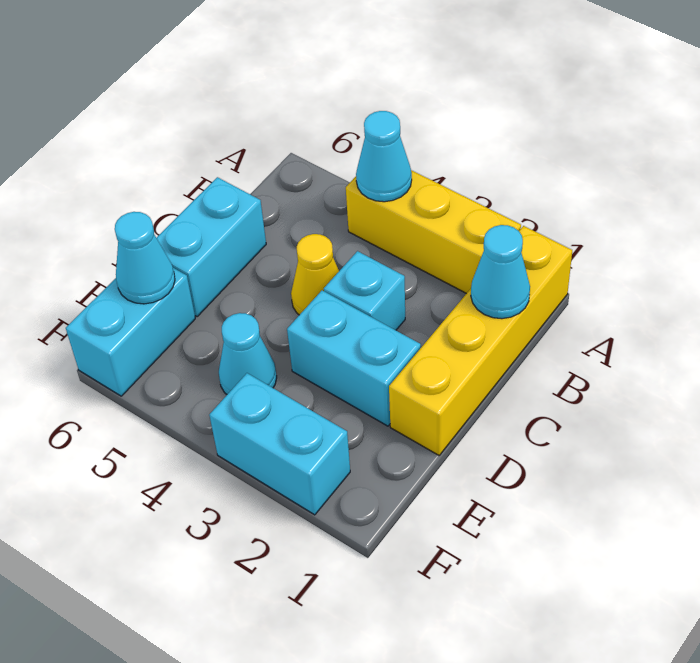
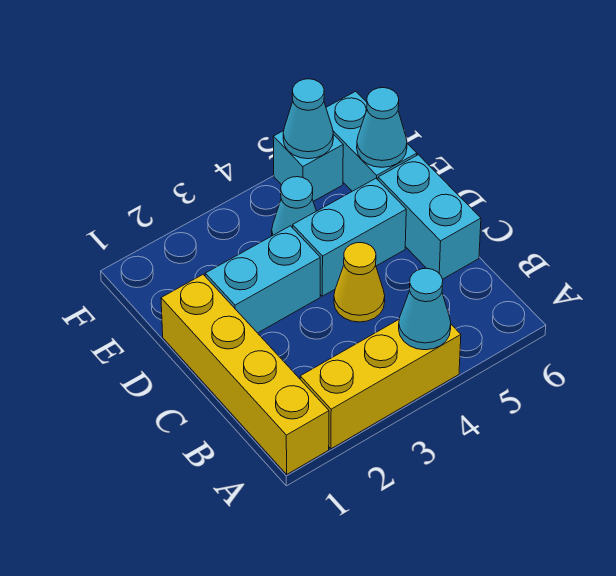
cyan 1x1 cone [471,225,530,319] -> cyan 1x1 cone moved to [283,79,333,159]
cyan 1x1 brick [324,251,405,330] -> cyan 1x1 brick moved to [273,131,343,201]
cyan 1x2 brick [209,373,350,515] -> cyan 1x2 brick moved to [293,178,406,296]

